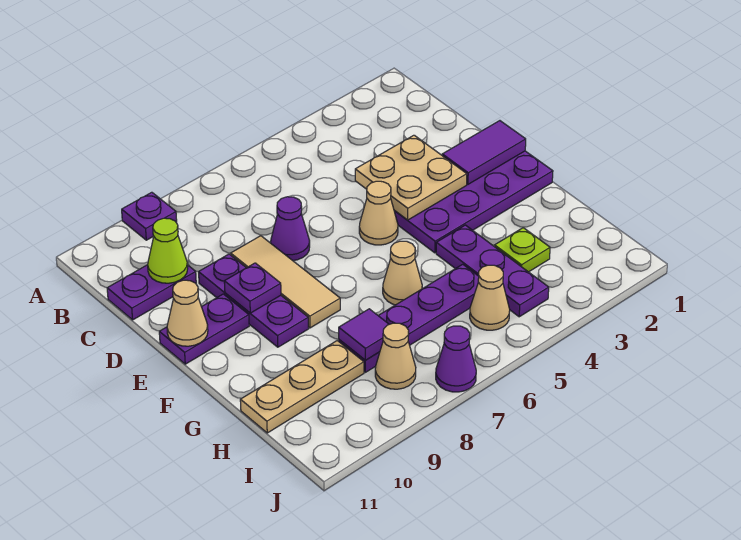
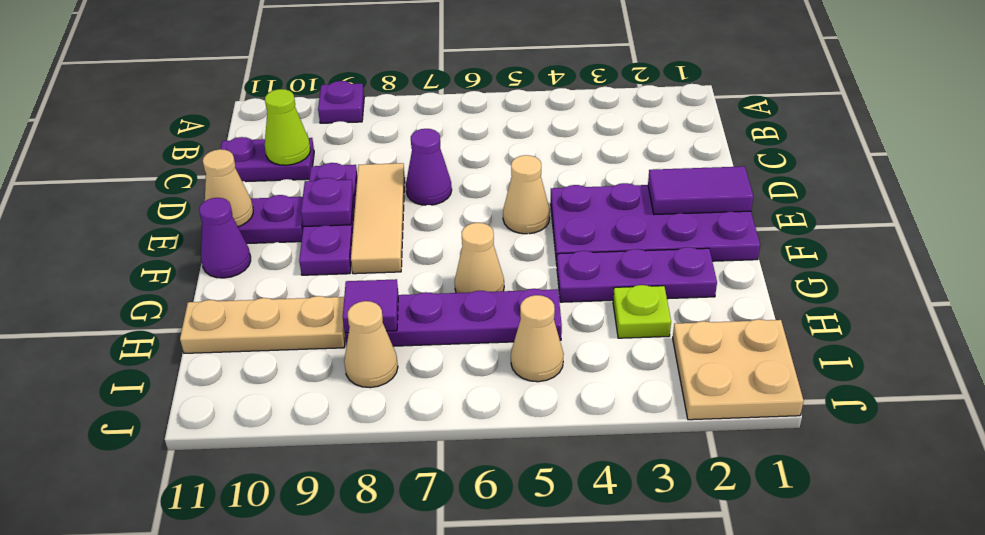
tan 2x2 plate [355,135,467,220] -> tan 2x2 plate moved to [673,319,804,420]
purple 1x3 plate [436,225,549,317] -> purple 1x3 plate turned to [557,247,717,302]
purple 1x1 cone [436,326,476,392] -> purple 1x1 cone moved to [199,198,251,278]

